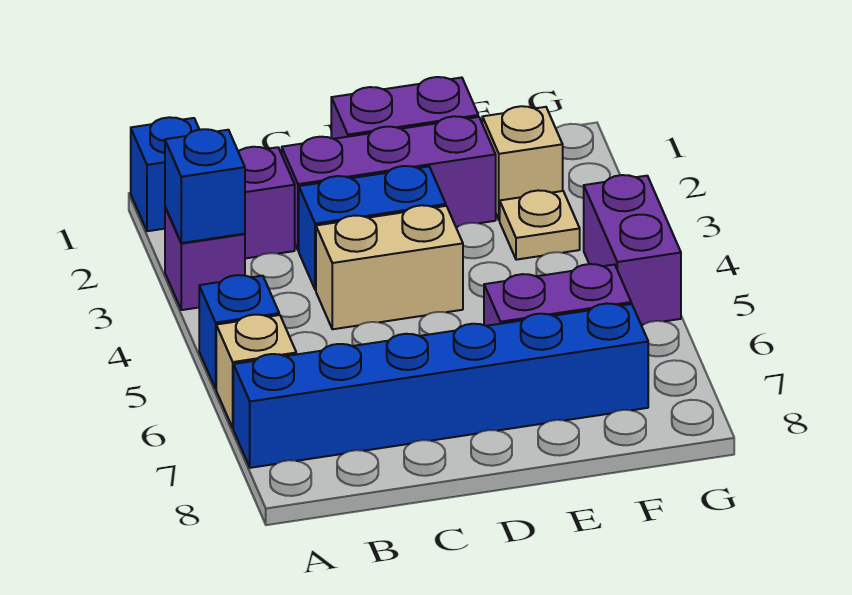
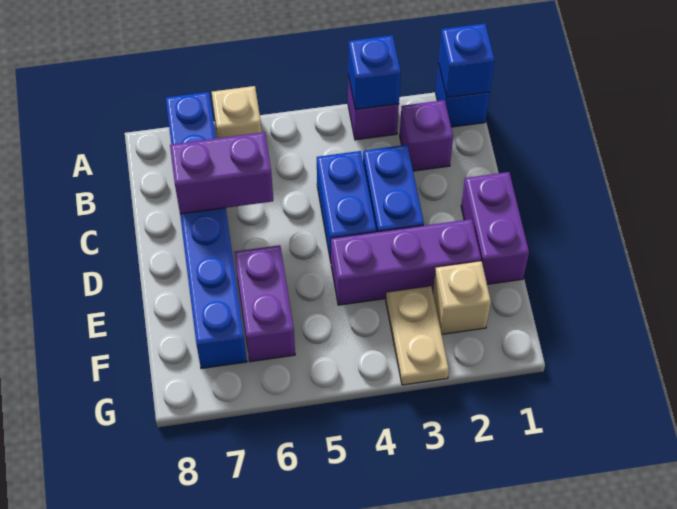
blue 1x1 brick [199,275,279,389] -> blue 1x1 brick moved to [439,24,495,98]
purple 1x3 brick [282,116,496,250] -> purple 1x3 brick turned to [331,219,481,305]
tan 1x2 brick [316,205,463,329] -> blue 1x2 brick [317,151,376,262]
tan 1x1 plate [500,190,580,260] -> tan 1x2 plate [386,286,449,385]
purple 1x2 brick [584,175,681,325] -> purple 1x2 brick moved to [170,132,273,214]

